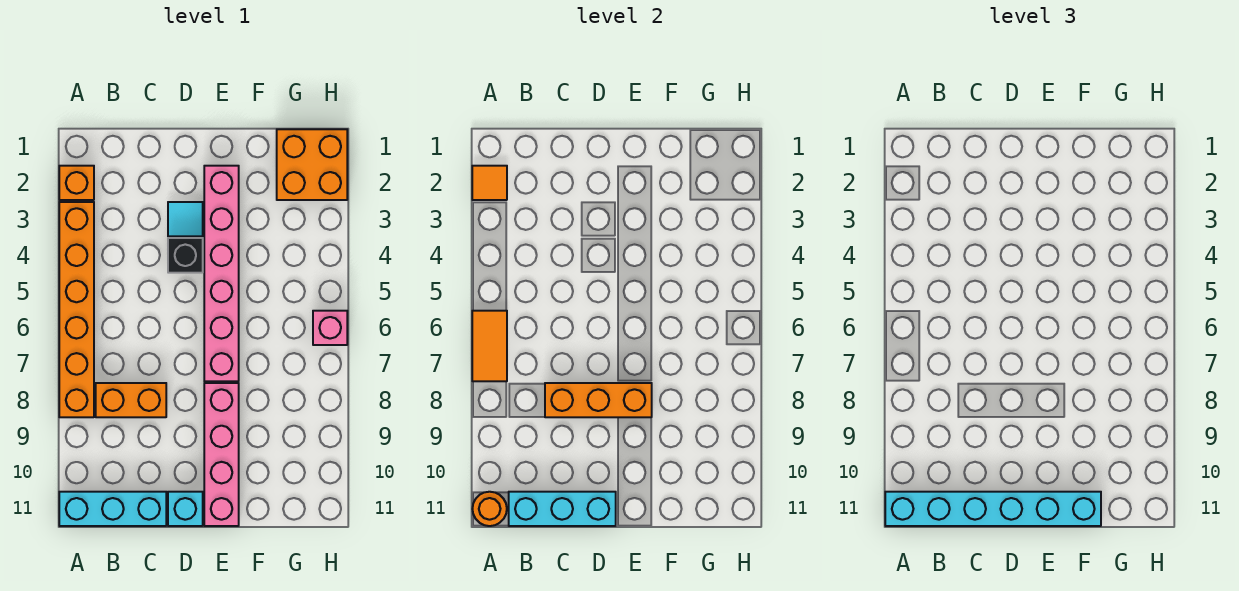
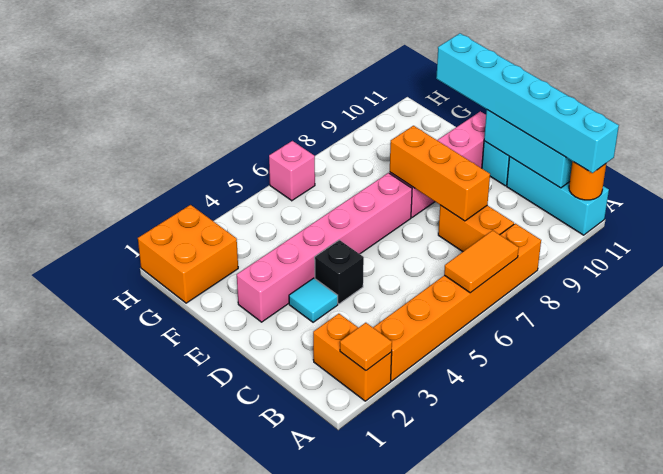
orange 1x1 brick [59,166,94,200] -> orange 1x2 brick [313,314,392,401]

